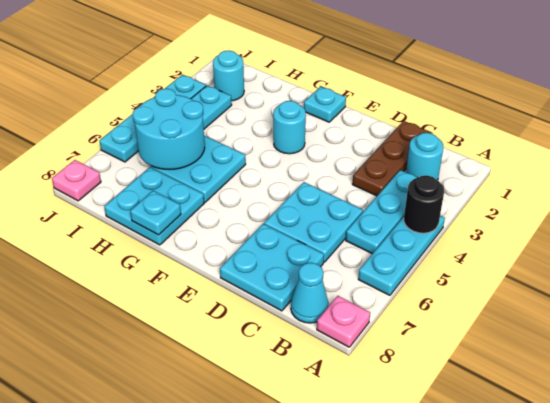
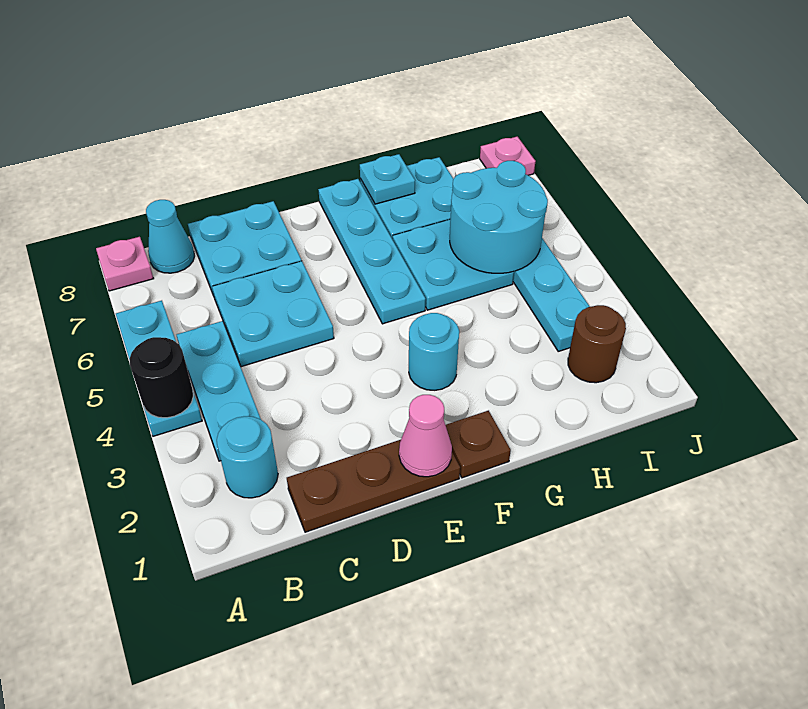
brown 1x3 plate [352,121,431,196] -> brown 1x3 plate turned to [287,440,460,532]
none -> pink 1x1 cone [399,395,452,477]
cyan 1x1 plate [304,86,346,122] -> brown 1x1 plate [446,411,511,478]
cyan 1x1 round brick [213,51,244,101] -> brown 1x1 round brick [568,305,626,383]
cyan 1x4 plate [100,75,206,162] -> cyan 1x4 plate moved to [318,179,426,324]

